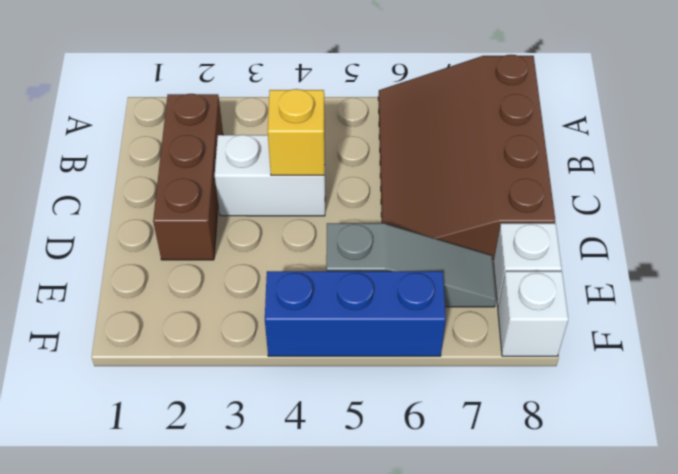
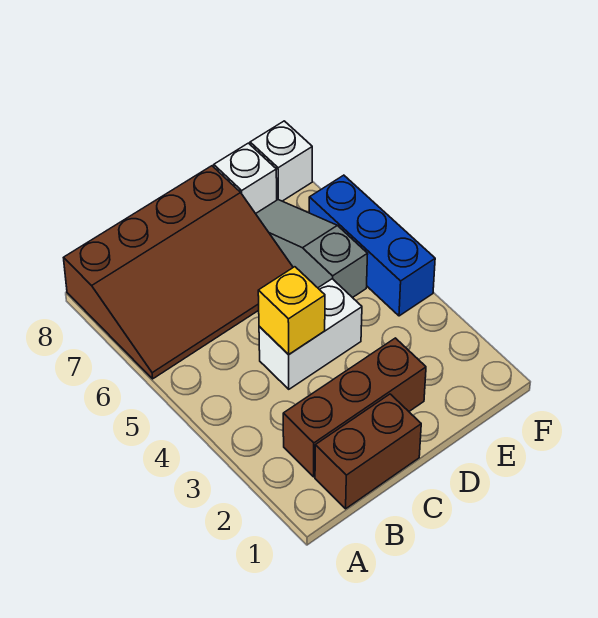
none -> brown 1x2 brick [315,394,421,509]
white 1x2 brick [215,135,325,216] -> white 1x2 brick turned to [259,279,362,389]

